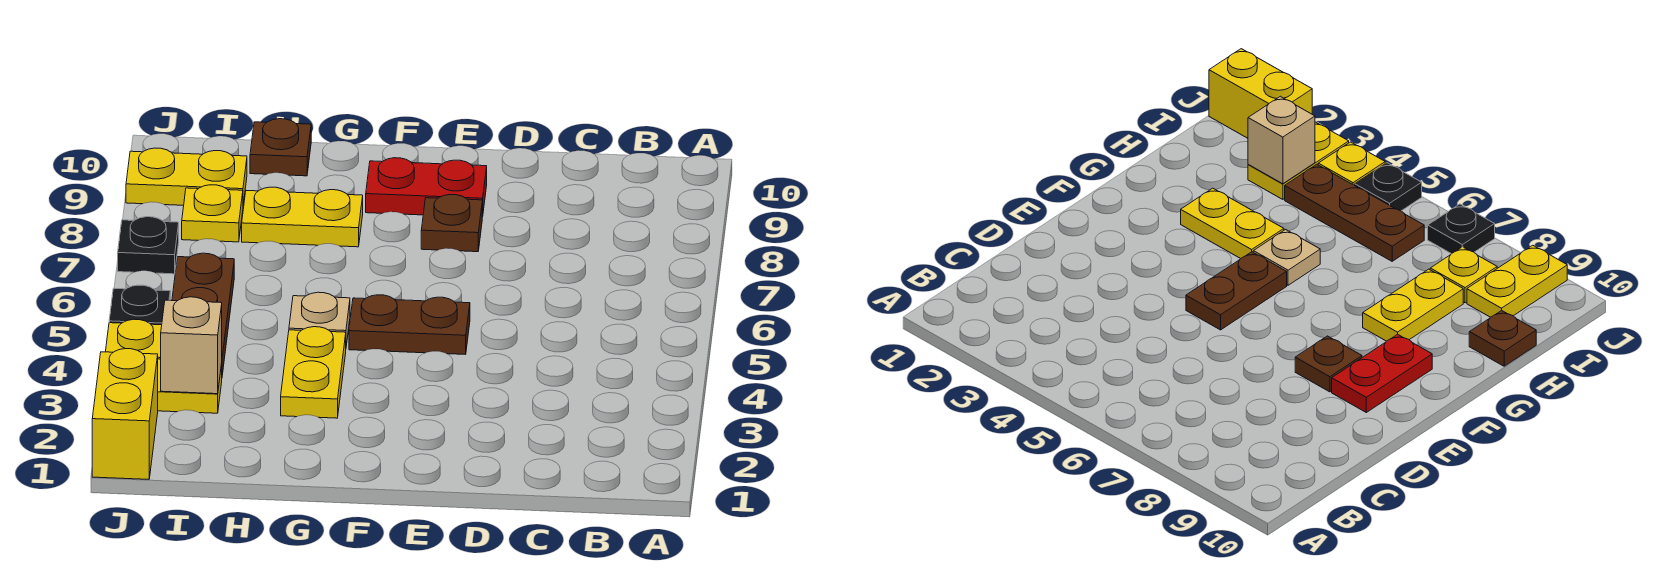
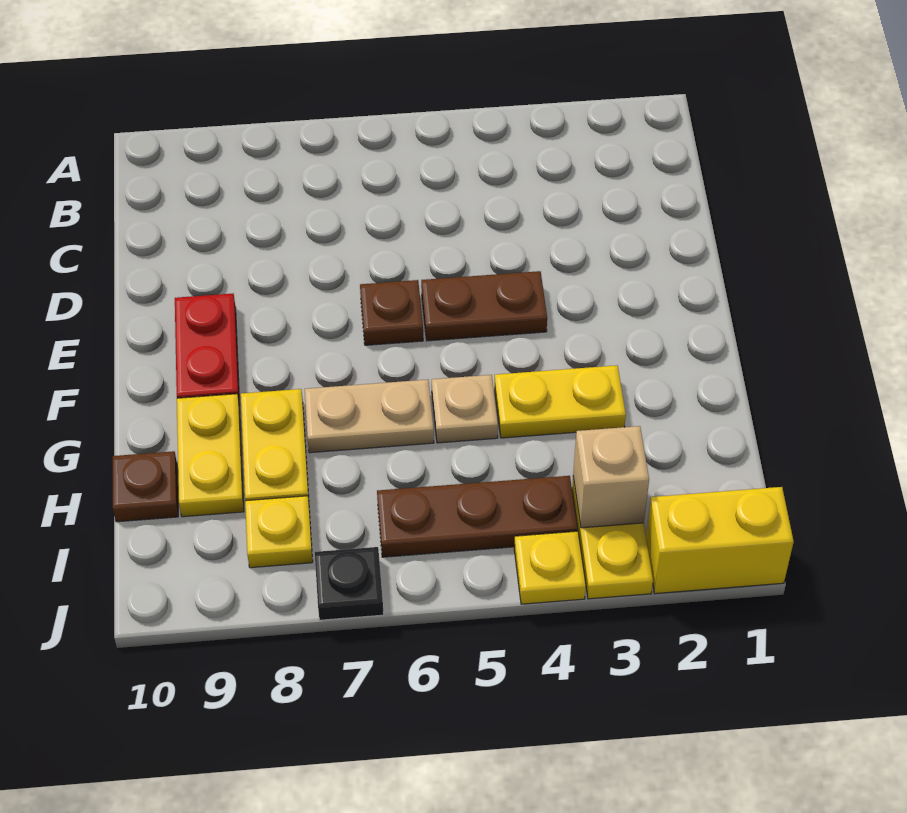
brown 1x2 plate [349,295,470,354] -> brown 1x2 plate turned to [421,271,547,341]
brown 1x1 plate [421,194,482,252] -> brown 1x1 plate moved to [360,280,423,345]
none -> tan 1x2 plate [305,380,434,453]
yellow 1x2 plate [126,148,247,205] -> yellow 1x2 plate moved to [177,394,244,517]
black 1x1 plate [109,285,170,325] -> none

